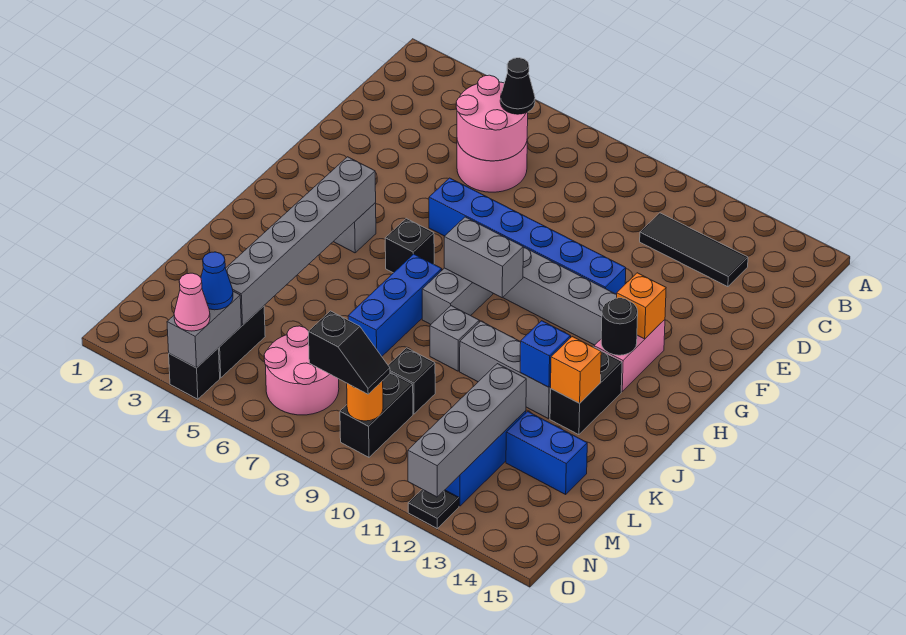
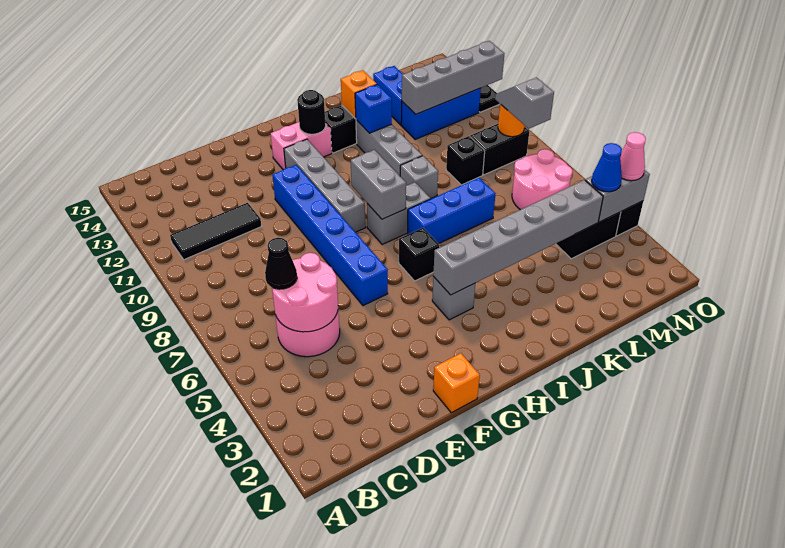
black 1x3 tile [640,213,748,287] -> black 1x3 tile turned to [170,203,261,260]
orange 1x1 brick [617,273,666,339] -> orange 1x1 brick moved to [433,353,480,413]
black 1x2 slope [309,311,390,394] -> grey 1x2 slope [495,77,554,129]

